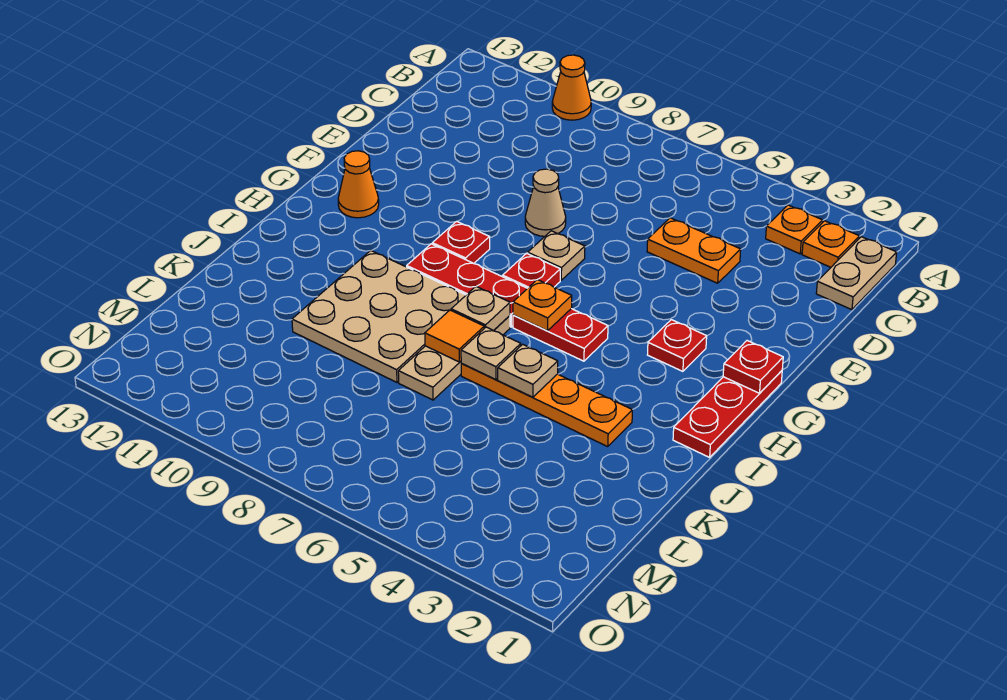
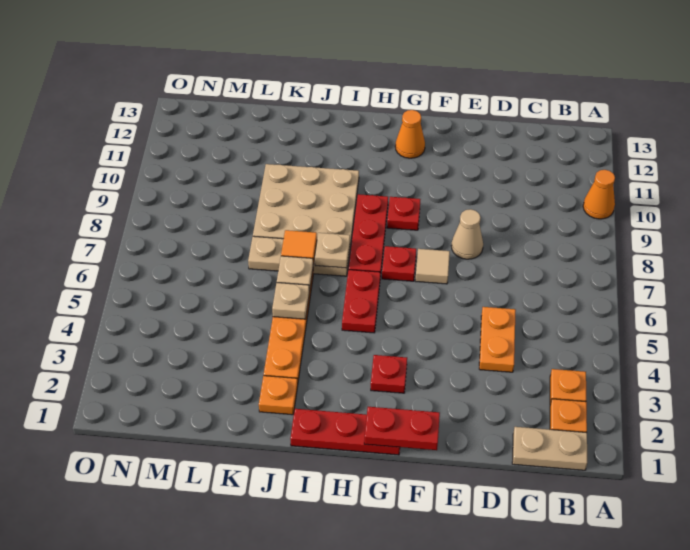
tan 1x1 plate [528,231,585,280] -> tan 1x1 tile [415,249,450,284]
red 1x1 plate [723,341,783,393] -> red 1x2 plate [364,407,440,450]
orange 1x1 plate [513,280,572,331] -> orange 1x1 plate moved to [259,376,298,415]

